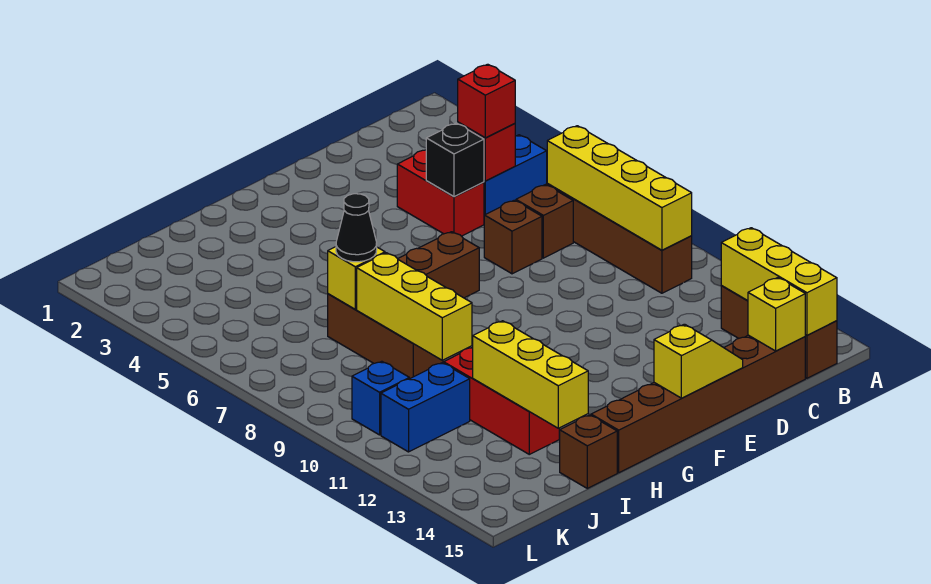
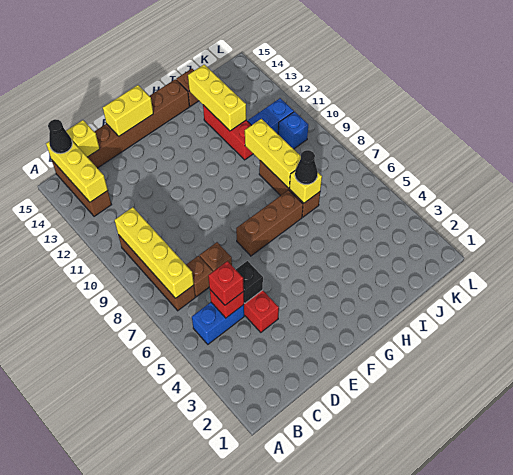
none -> black 1x1 cone [48,119,72,154]
yellow 1x2 slope [654,324,743,398] -> yellow 1x2 brick [103,85,153,136]

